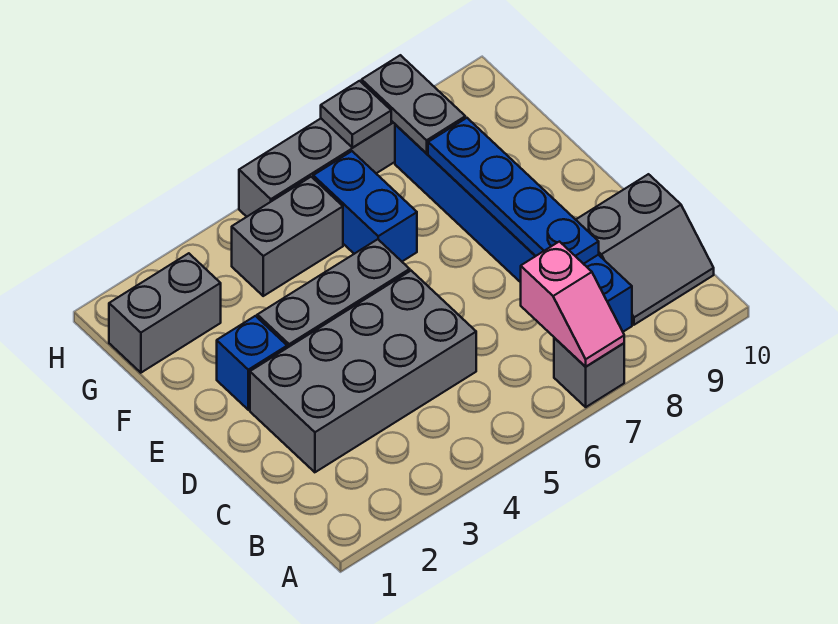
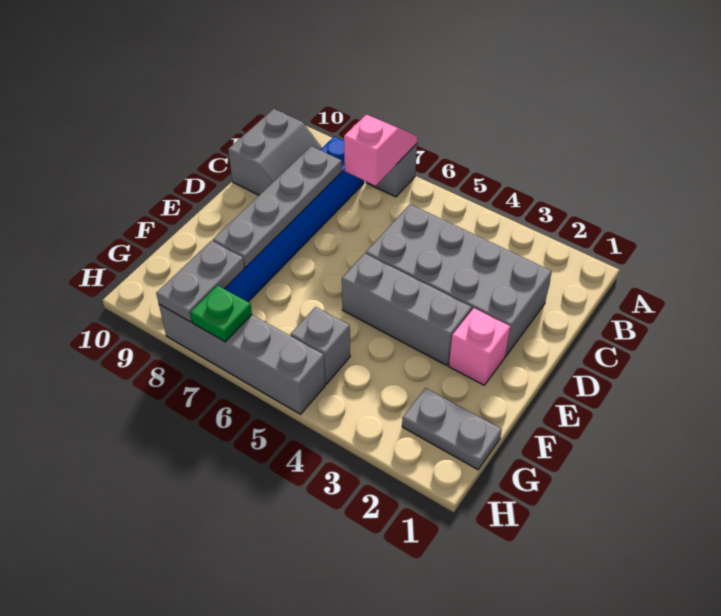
grey 2x2 slope [576,174,714,325] -> grey 2x2 slope turned to [228,109,322,195]
blue 1x4 plate [428,118,599,264] -> grey 1x4 plate [213,146,342,267]
blue 1x1 brick [217,316,287,410] -> pink 1x1 brick [449,308,510,385]
blue 1x2 brick [313,151,417,261] -> none
grey 1x2 brick [109,253,221,373] -> grey 1x2 plate [402,388,502,470]
grey 1x2 brick [232,177,343,296] -> grey 1x1 brick [290,307,350,384]
grey 1x1 plate [321,81,391,148] -> green 1x1 plate [190,286,252,342]

